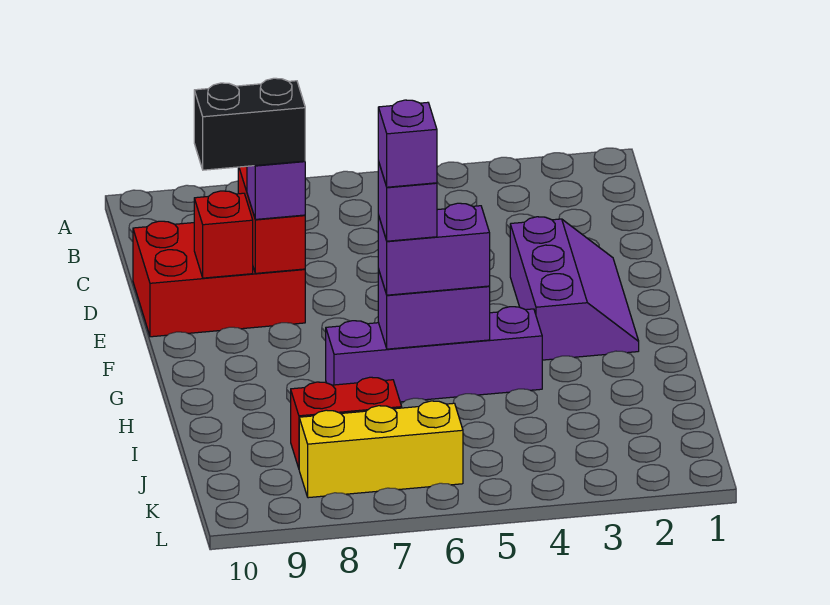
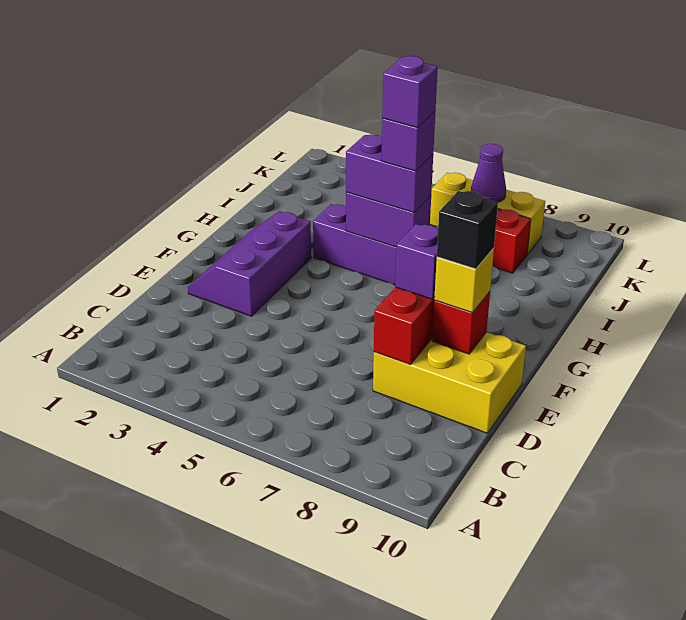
red 2x3 brick [133,221,305,337] -> yellow 2x3 brick [373,332,526,433]
black 1x2 brick [194,78,305,170] -> black 1x1 brick [437,191,498,269]
none -> yellow 1x1 brick [434,248,494,313]
none -> purple 1x1 cone [471,144,506,202]

